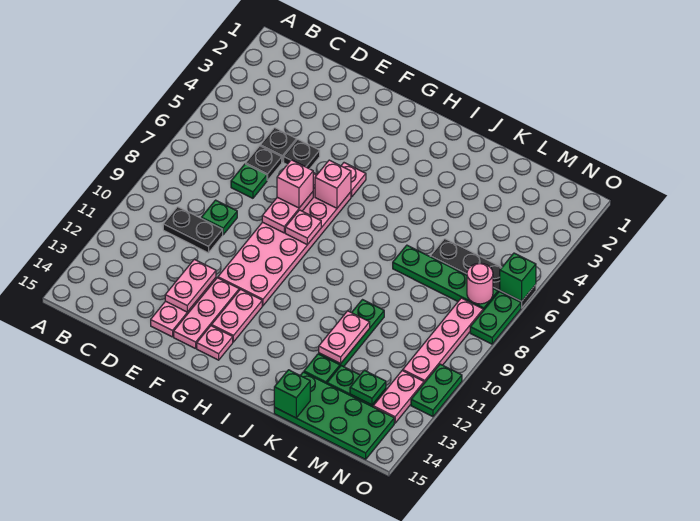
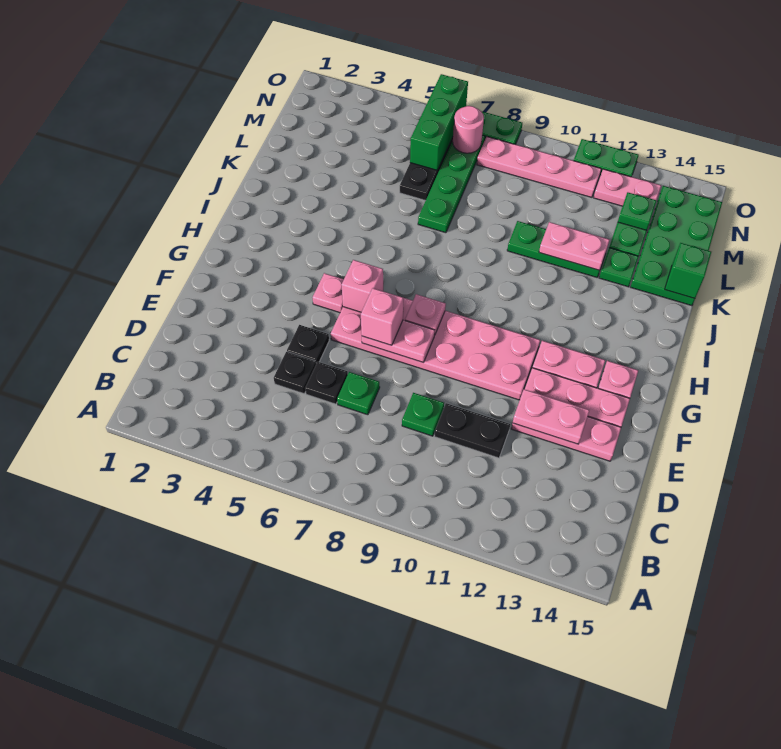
black 1x2 plate [163,207,223,253] -> black 1x2 plate turned to [435,403,510,458]
green 1x1 brick [500,253,536,301] -> green 1x3 brick [410,74,468,170]

